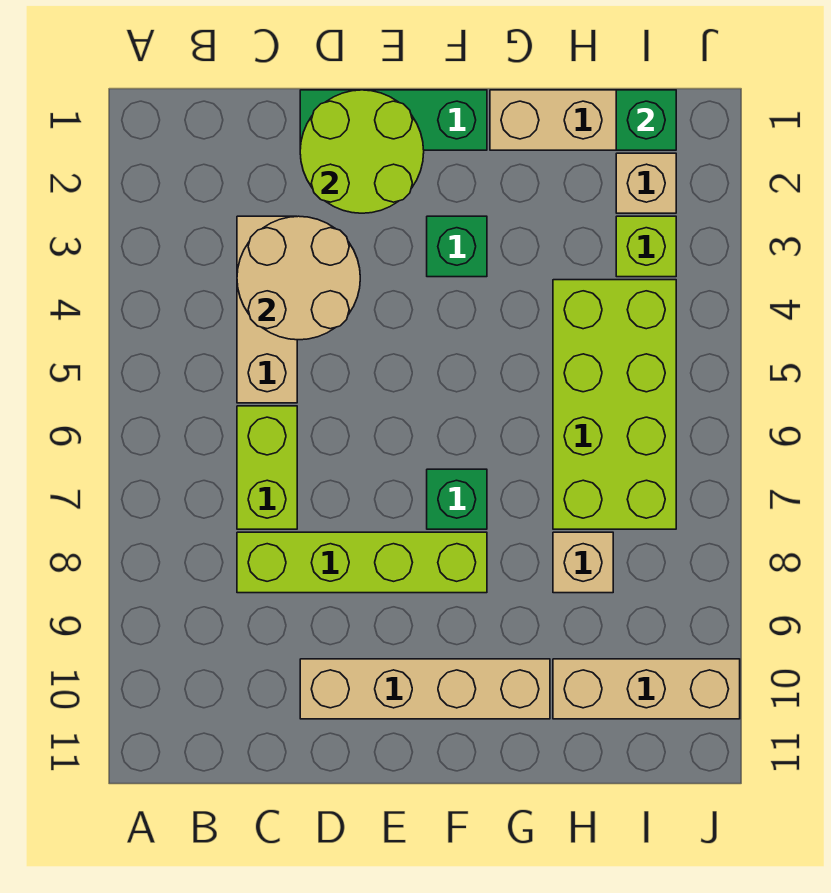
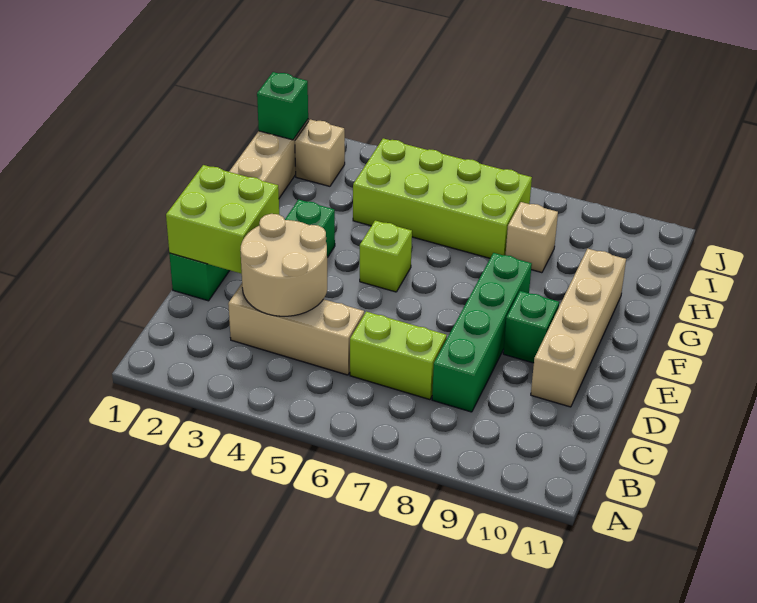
lime 1x4 brick [237,532,487,593] -> green 1x4 brick [432,253,532,412]
lime 2x2 round brick [300,90,424,213] -> lime 2x2 brick [166,165,279,274]
green 1x1 brick [427,469,487,529] -> green 1x1 brick moved to [503,291,559,363]
tan 1x3 brick [553,659,740,719] -> none
lime 1x1 brick [616,216,676,277] -> lime 1x1 brick moved to [360,221,412,292]

